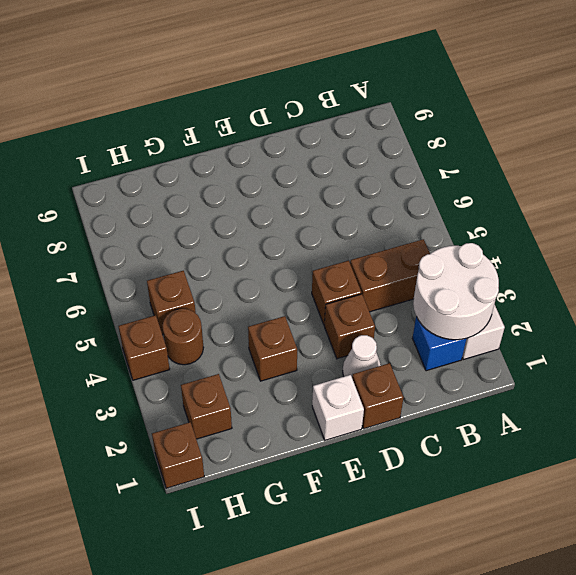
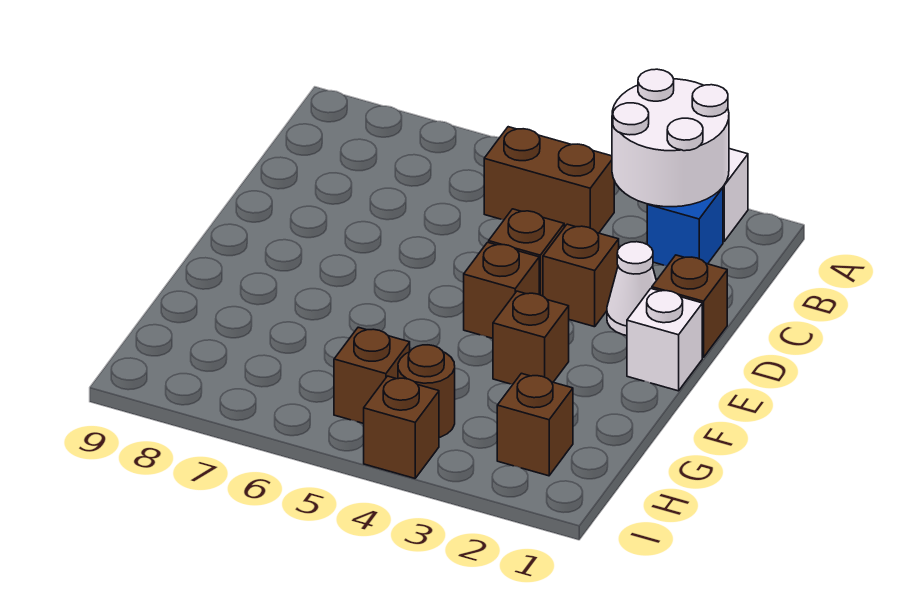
brown 1x2 brick [350,239,430,312] -> brown 1x2 brick turned to [484,127,614,233]
brown 1x1 brick [152,422,204,488] -> brown 1x1 brick moved to [464,242,539,338]

